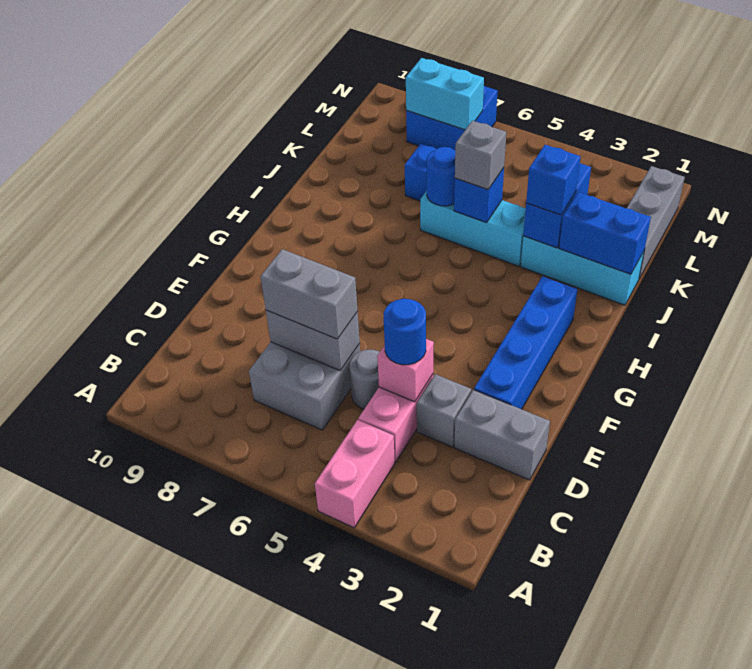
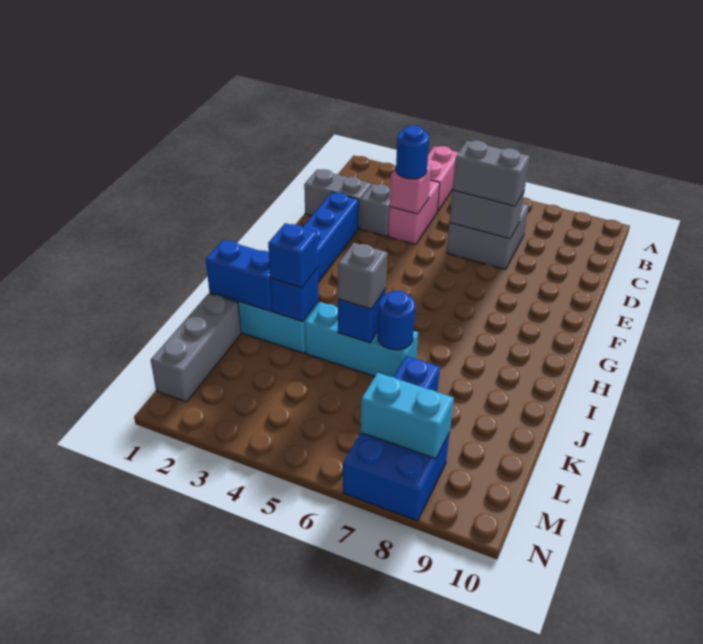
grey 1x1 round brick [349,350,380,409] -> none
blue 1x2 brick [523,163,591,248] -> blue 1x1 brick [270,268,318,322]

